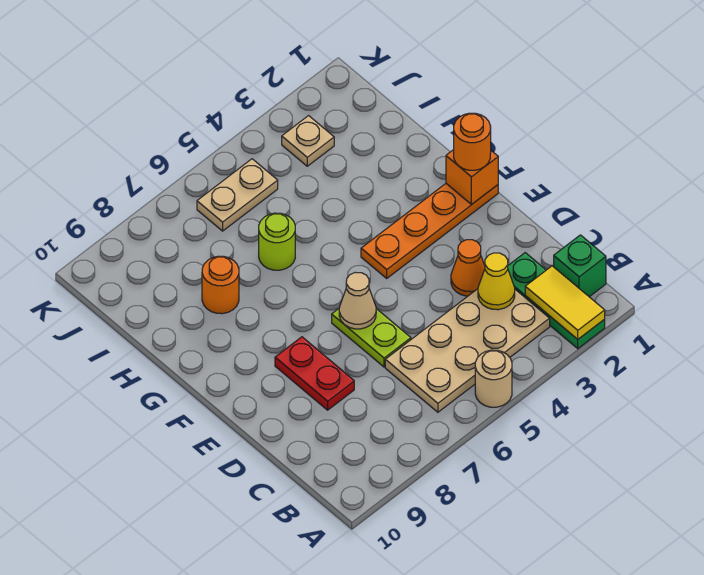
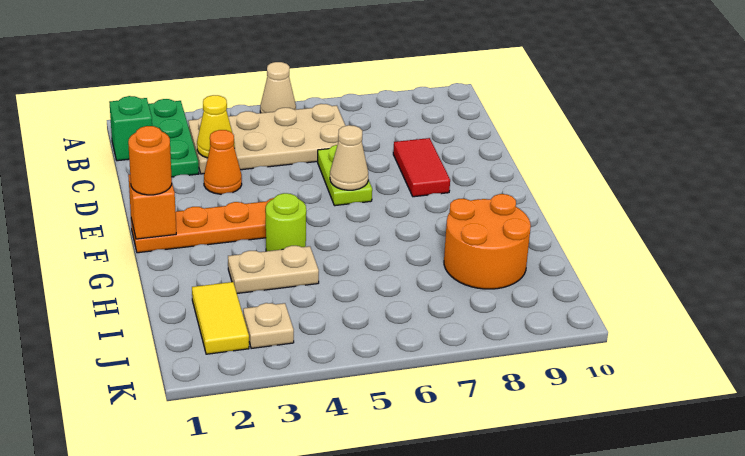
yellow 1x2 tile [525,266,605,339] -> yellow 1x2 tile moved to [192,282,249,354]
tan 1x1 round brick [475,350,512,407] -> tan 1x1 cone [260,62,296,113]
red 1x2 plate [275,337,354,410] -> red 1x2 tile [393,138,450,197]
lime 1x1 round brick [259,213,295,270] -> lime 1x1 round brick moved to [266,193,306,251]
orange 1x1 round brick [202,256,239,314] -> orange 2x2 round brick [444,194,531,289]
tan 1x2 plate [197,159,278,231] -> tan 1x2 plate moved to [228,246,319,293]

